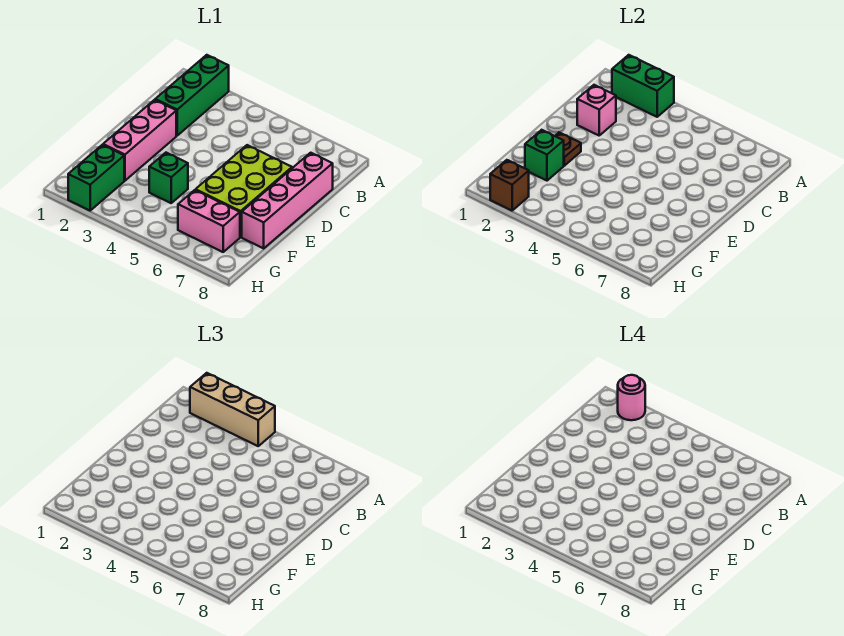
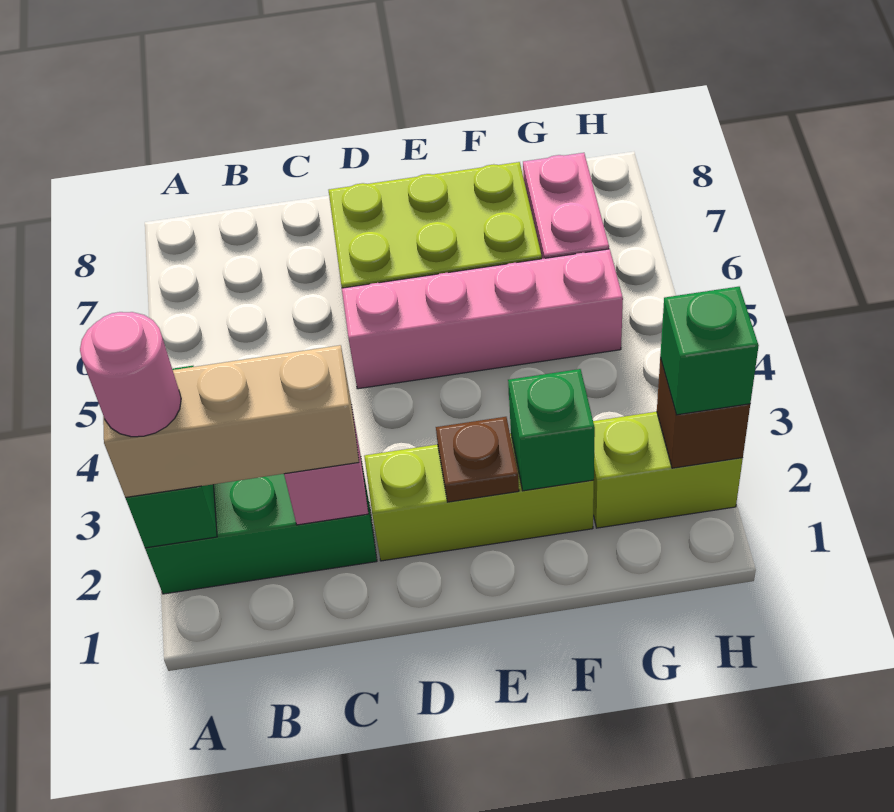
tan 1x3 brick [190,373,275,446] -> tan 1x3 brick turned to [103,345,359,497]
pink 1x4 brick [242,153,333,248] -> pink 1x4 brick moved to [342,249,623,389]
pink 1x3 brick [103,100,176,181] -> lime 1x3 brick [364,433,594,561]
green 1x1 brick [149,153,188,203] -> green 1x1 brick moved to [660,287,759,415]
green 1x2 brick [68,145,124,211] -> lime 1x2 brick [593,412,743,528]

